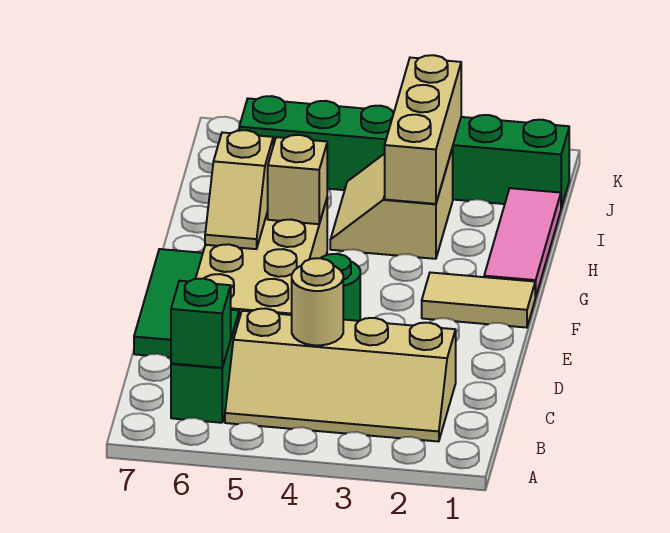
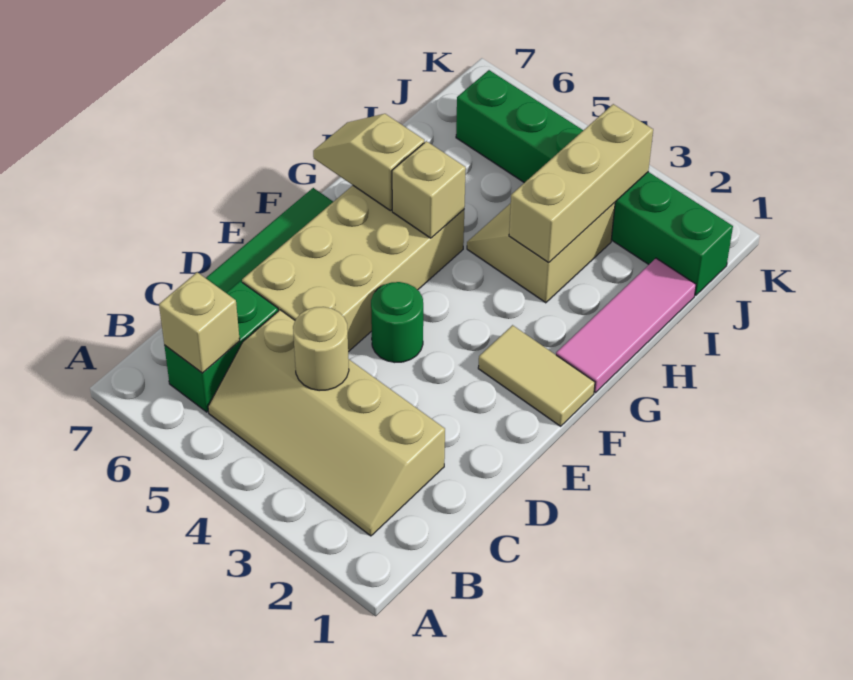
green 1x1 brick [171,279,231,368] -> tan 1x1 brick [159,272,240,373]
tan 1x2 slope [205,130,273,249] -> tan 1x2 slope turned to [313,114,424,211]

